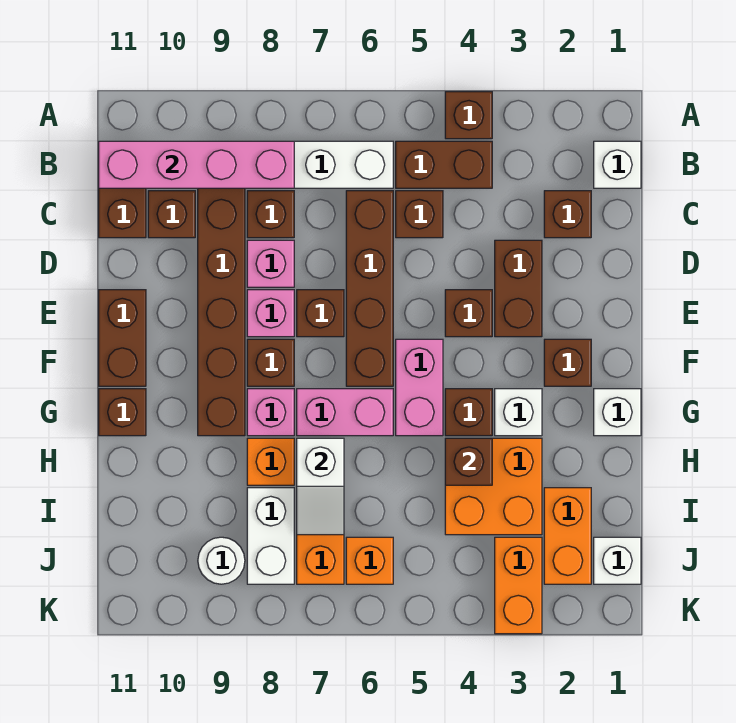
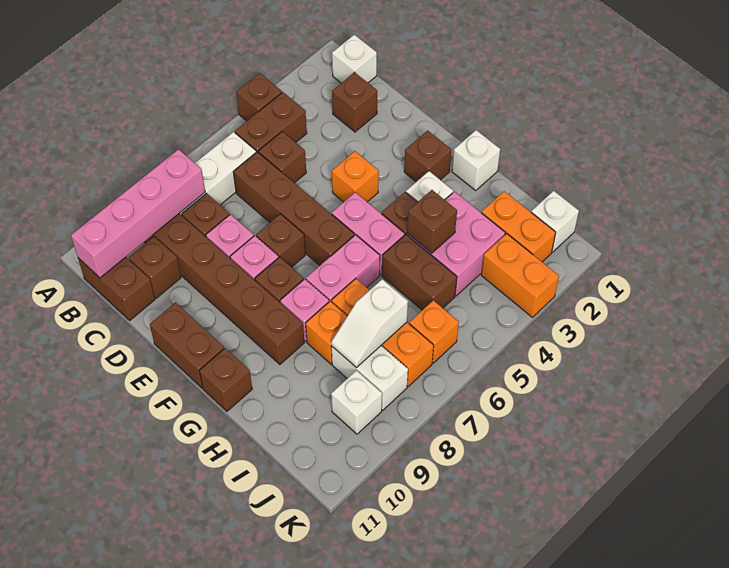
brown 1x2 brick [495,240,542,337] -> brown 1x2 brick moved to [382,235,457,310]
brown 1x1 brick [445,290,492,337] -> orange 1x1 brick [332,151,379,202]
orange 2x2 brick [445,438,542,535] -> pink 2x2 brick [407,192,505,296]
white 1x2 slope [297,438,344,535] -> white 1x2 slope turned to [331,279,408,368]
white 1x1 round brick [198,537,245,584] -> white 1x1 brick [331,371,382,434]

